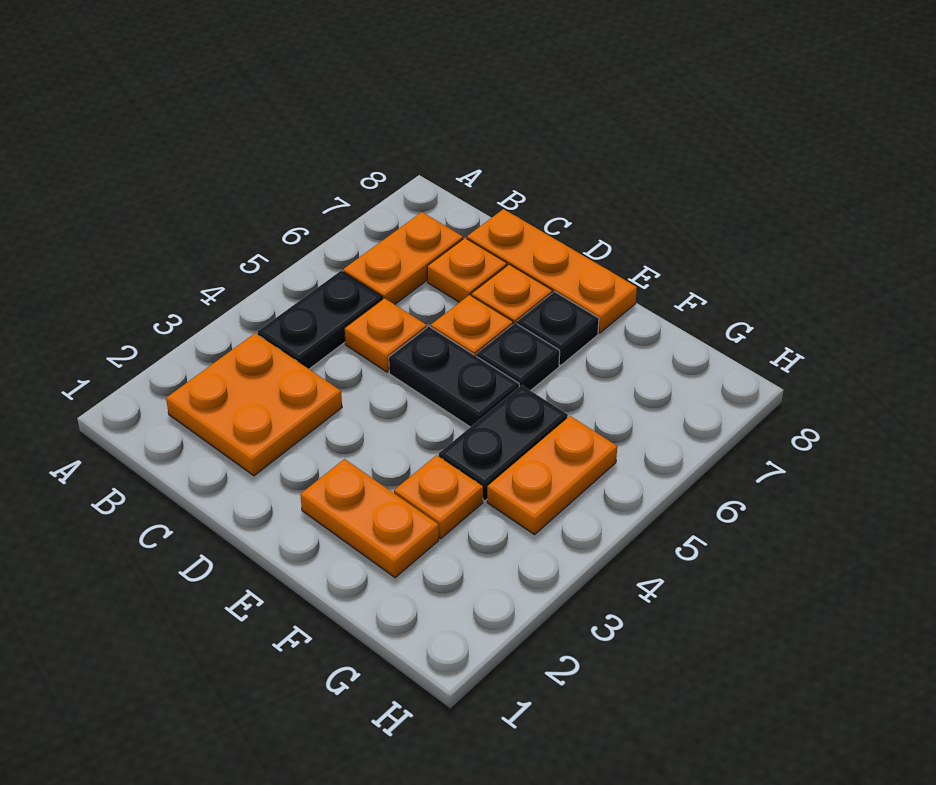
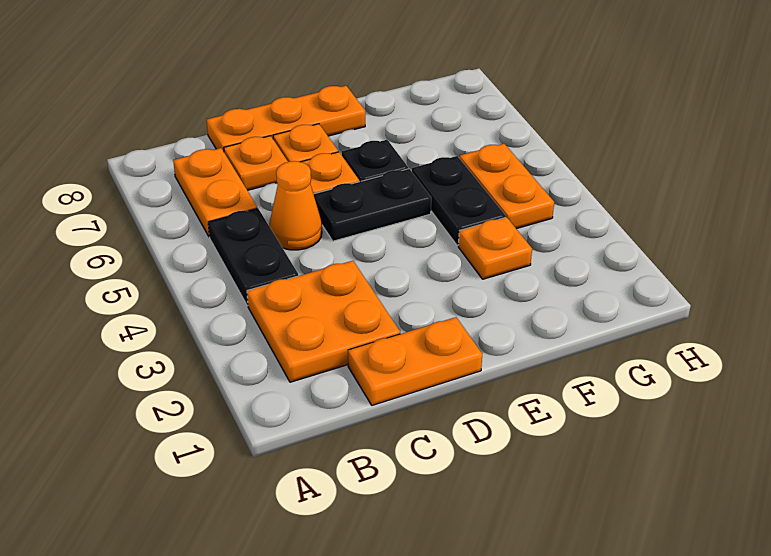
orange 1x1 plate [344,298,427,372] -> orange 1x1 cone [269,161,322,250]
orange 1x2 plate [300,459,439,578] -> orange 1x2 plate moved to [348,317,482,405]
black 1x1 plate [517,292,599,365] -> none

